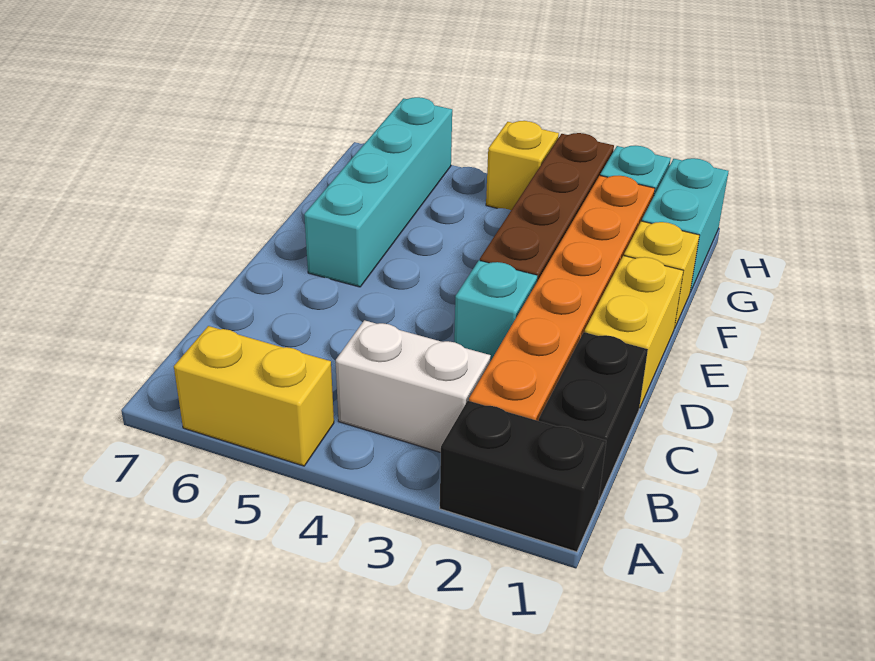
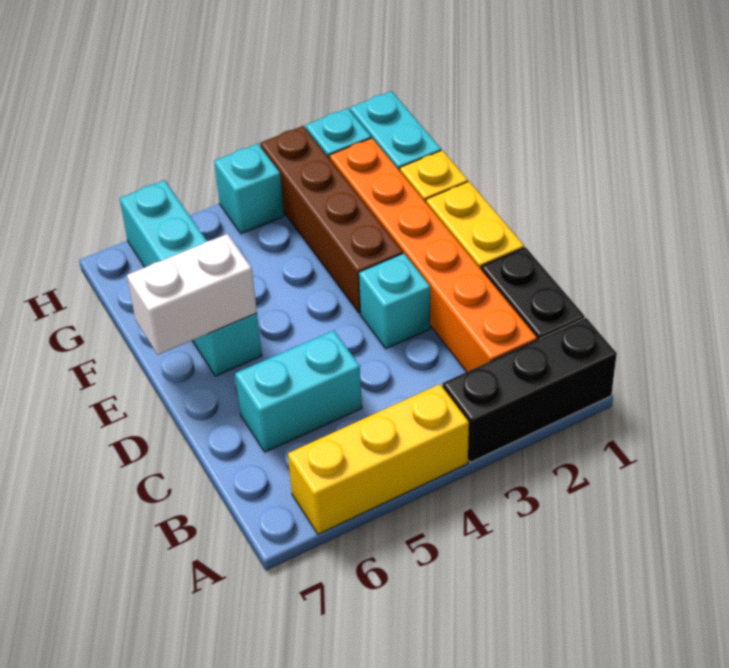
black 1x2 brick [440,401,606,552] -> black 1x3 brick [443,318,617,462]
yellow 1x2 brick [174,326,334,466] -> yellow 1x3 brick [288,384,469,534]
white 1x2 brick [336,320,491,452] -> white 1x2 brick moved to [127,234,257,355]
none -> cyan 1x2 brick [235,330,362,452]
yellow 1x1 brick [486,121,559,210] -> cyan 1x1 brick [214,144,284,234]

